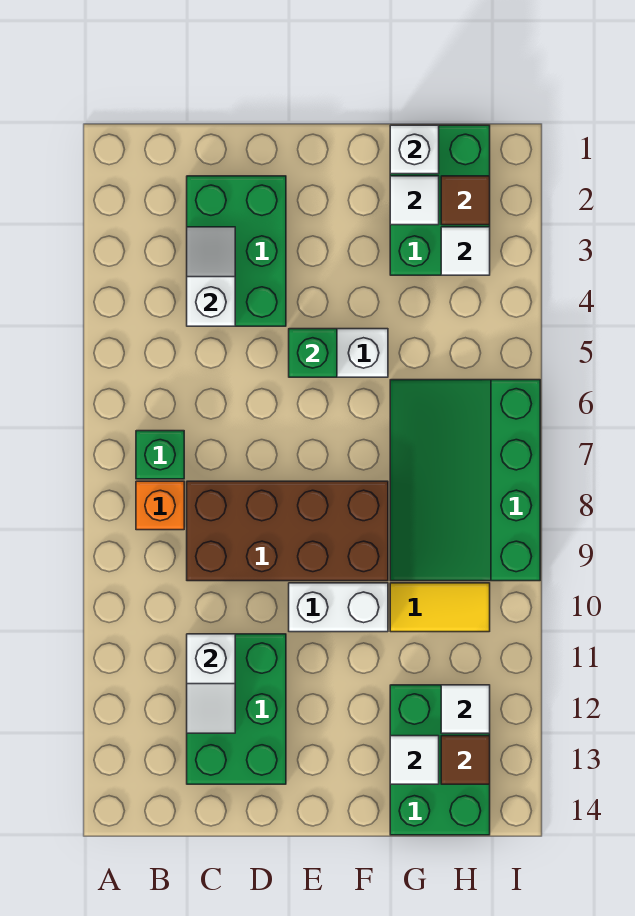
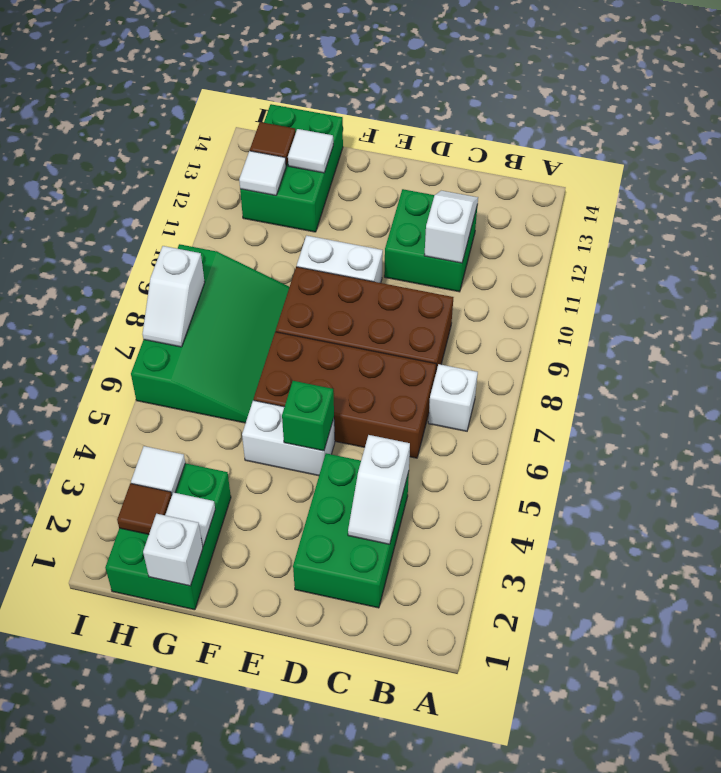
green 1x1 brick [136,431,184,479] -> white 1x1 brick [428,364,478,431]
orange 1x1 brick [136,481,184,530] -> none
none -> brown 2x4 brick [254,332,436,458]
green 2x3 brick [187,634,286,784] -> green 2x2 brick [384,189,478,292]
yellow 1x2 tile [390,583,490,632] -> none
none -> white 1x2 slope [143,246,205,347]

